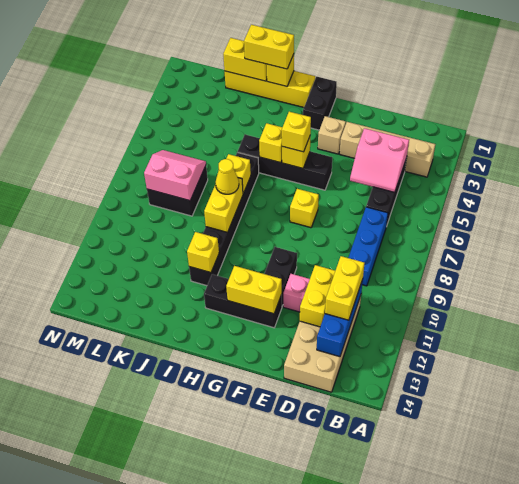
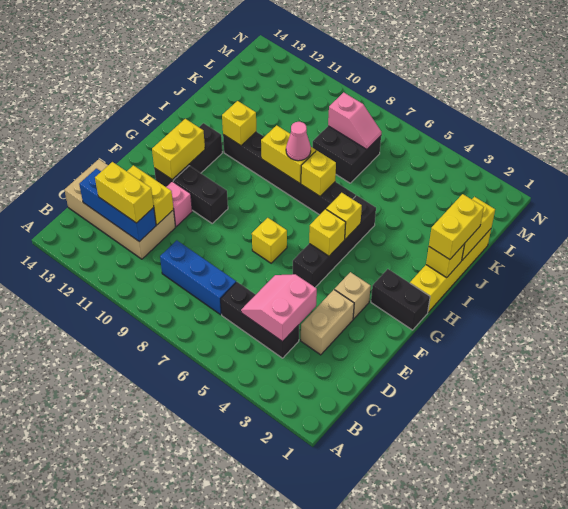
tan 1x4 brick [340,122,435,177] -> tan 1x2 brick [301,290,354,355]
yellow 1x1 brick [282,112,311,152] -> none
yellow 1x1 cone [216,159,239,194] -> pink 1x1 cone [286,122,311,161]
pink 2x2 slope [144,150,206,201] -> pink 1x2 slope [328,92,382,149]

